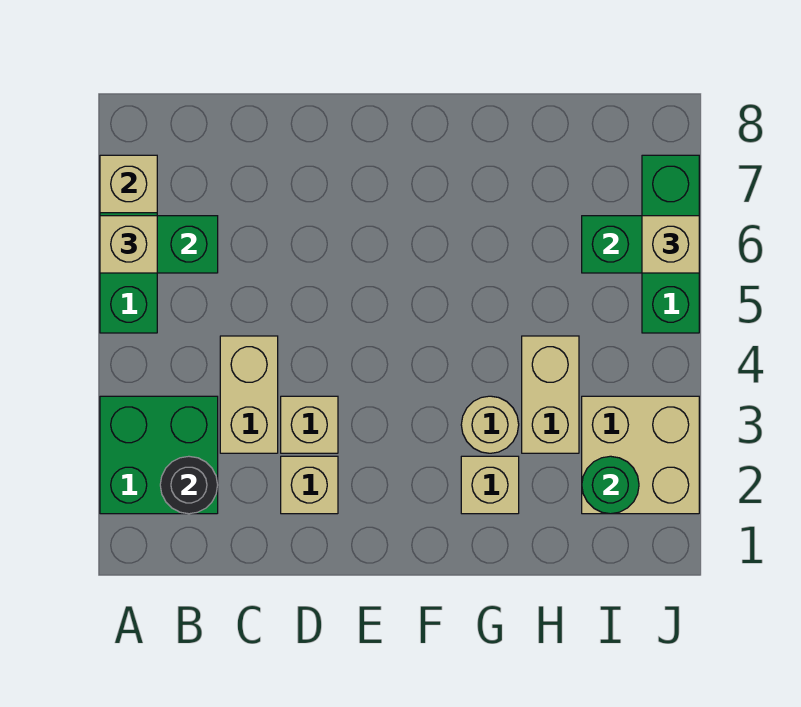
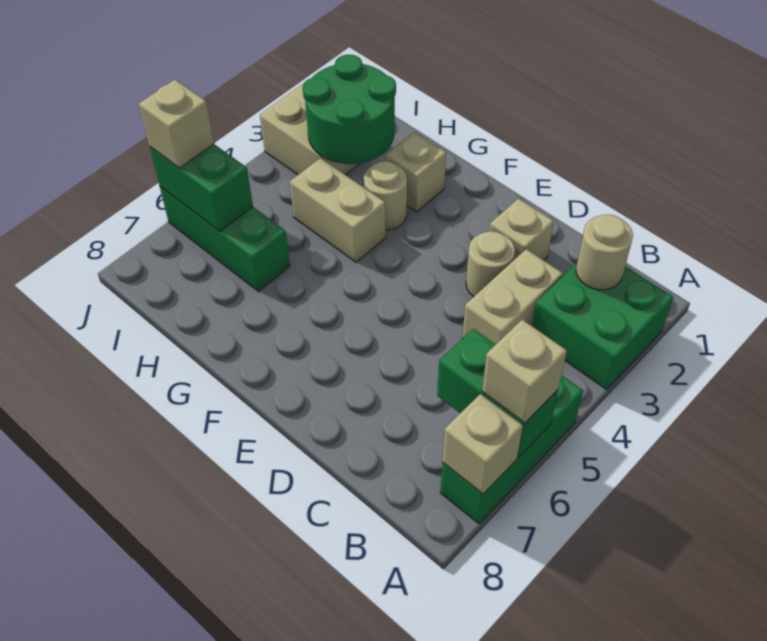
black 1x1 round brick [160,456,218,514] -> tan 1x1 round brick [576,215,633,290]
tan 1x1 brick [281,396,338,453] -> tan 1x1 round brick [466,231,515,297]
tan 1x2 brick [522,336,579,453] -> tan 1x2 brick turned to [290,158,386,262]
green 1x1 round brick [582,456,639,514] -> green 2x2 round brick [303,55,396,164]
green 1x3 brick [642,155,699,333] -> green 1x3 brick turned to [160,187,290,292]

